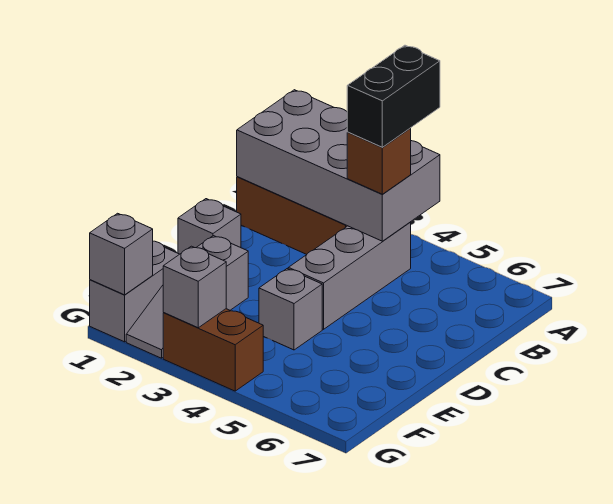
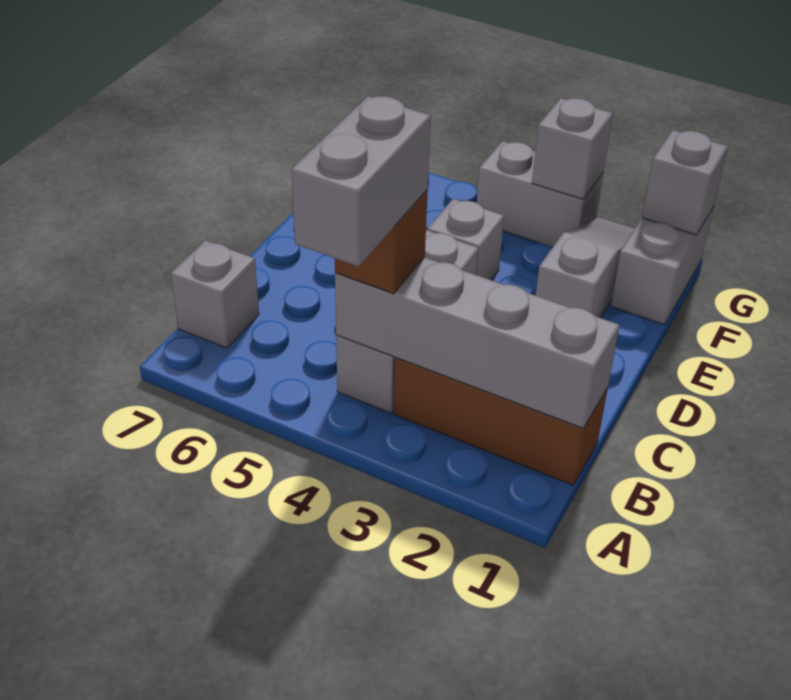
grey 2x4 brick [237,90,440,241] -> grey 1x4 brick [335,257,619,428]
black 1x2 brick [347,45,440,147] -> grey 1x2 brick [292,96,431,267]
grey 1x1 brick [178,199,241,254] -> grey 1x1 brick moved to [171,240,259,348]
brown 1x2 brick [163,309,263,391] -> grey 1x2 brick [477,141,603,247]

